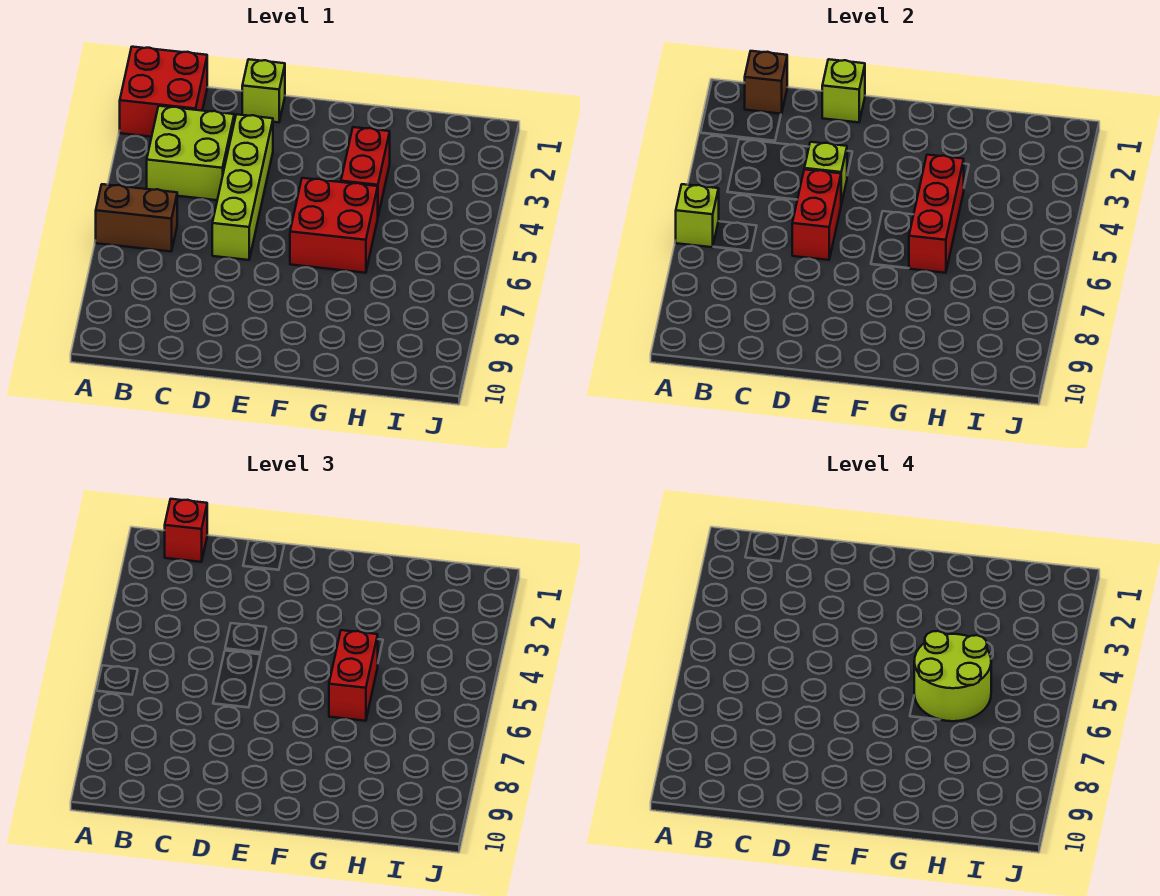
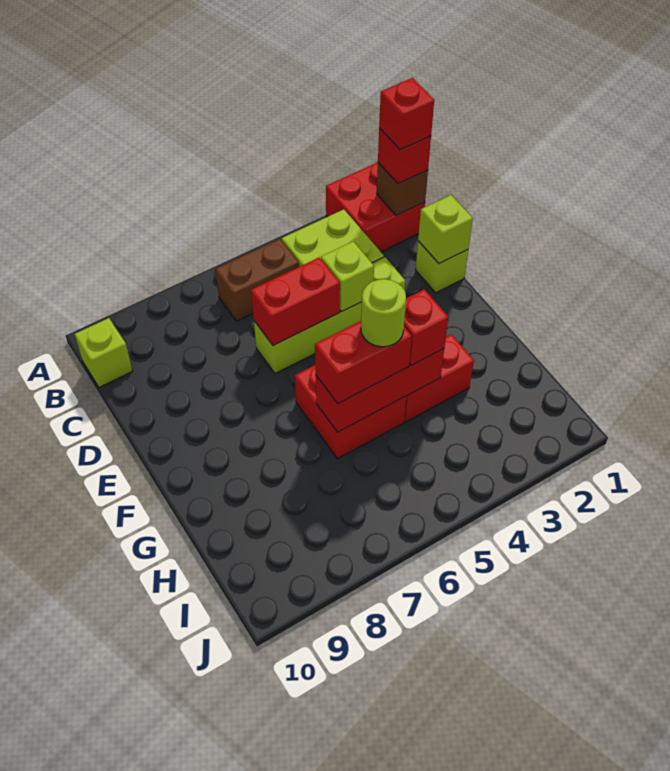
brown 1x2 brick [96,184,177,251] -> brown 1x2 brick turned to [215,239,299,321]
lime 1x1 brick [676,184,719,247] -> lime 1x1 brick moved to [75,318,132,387]
none -> red 1x1 brick [379,78,434,150]
none -> red 1x1 brick [404,289,448,365]
lime 2x2 round brick [914,631,991,721] -> lime 1x1 round brick [361,279,406,347]

